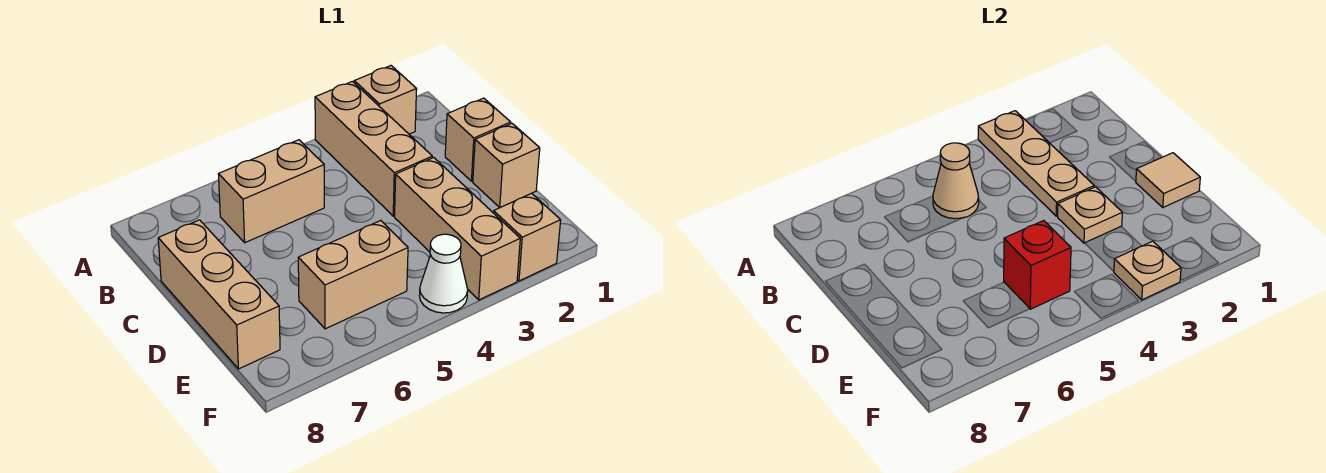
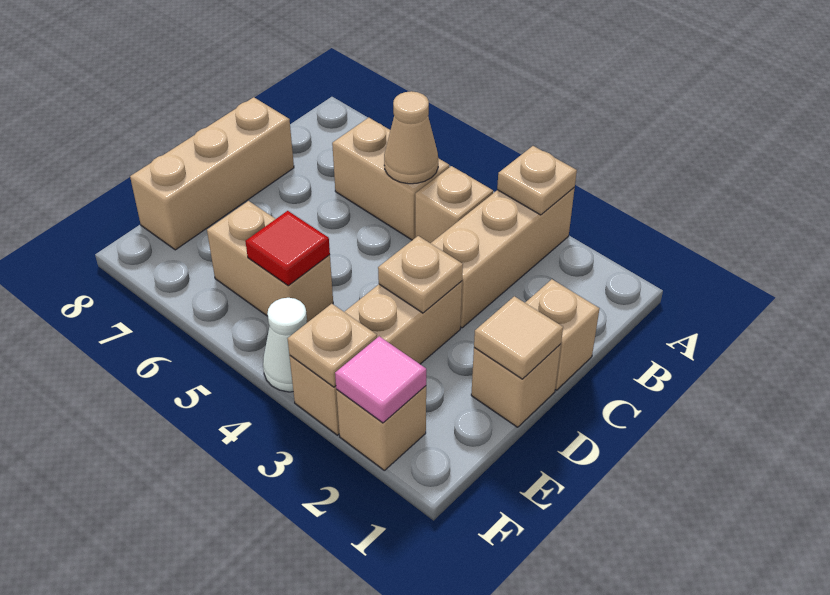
tan 1x1 brick [354,66,417,134] -> tan 1x1 brick moved to [415,166,493,243]
tan 1x3 plate [978,111,1094,216] -> tan 1x1 plate [497,146,577,215]
red 1x1 brick [1004,221,1071,309] -> red 1x1 tile [245,211,330,286]
none -> pink 1x1 tile [335,336,426,423]

